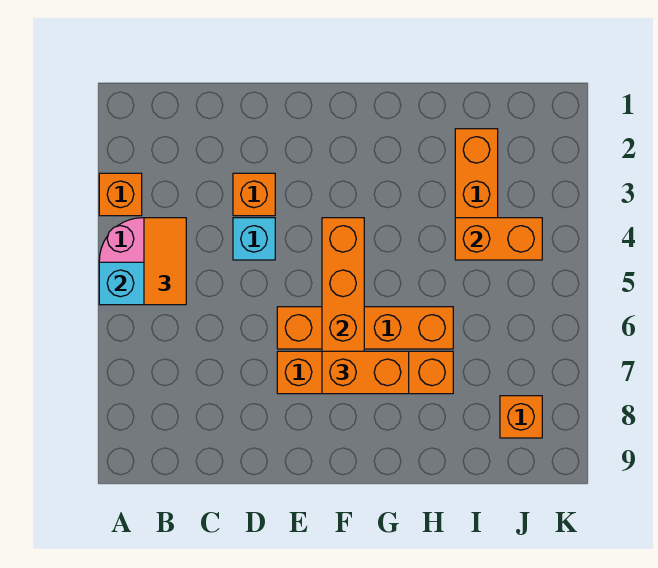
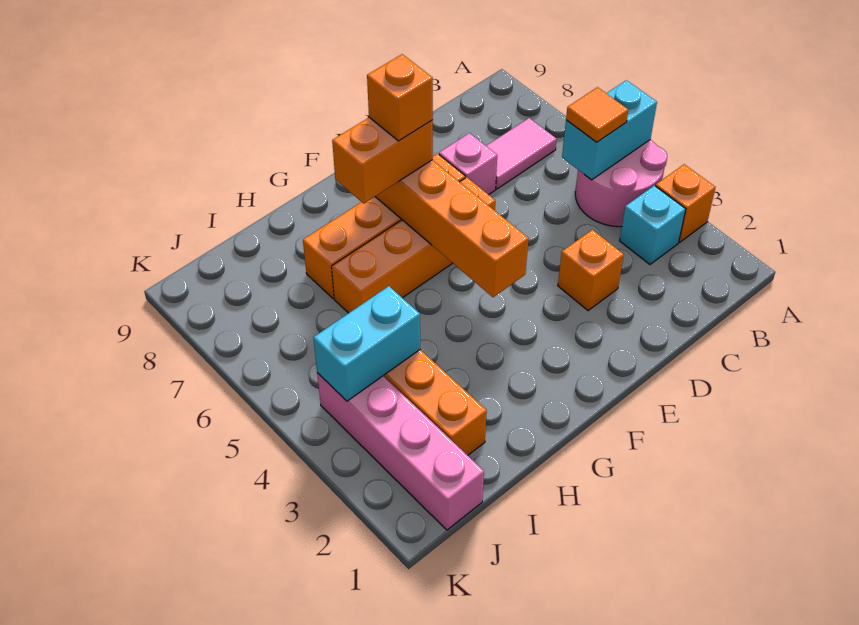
orange 1x2 tile [144,218,186,305] -> orange 1x1 tile [566,87,628,142]
none -> pink 1x2 tile [487,118,557,189]
cyan 1x1 brick [233,218,275,260] -> cyan 1x1 brick moved to [620,186,686,264]
none -> pink 1x1 brick [439,133,497,195]
orange 1x2 brick [455,218,542,260] -> cyan 1x2 brick [313,286,420,401]
none -> pink 1x4 brick [317,373,484,530]
orange 1x1 brick [500,396,542,438] -> orange 1x1 brick moved to [367,54,433,141]

